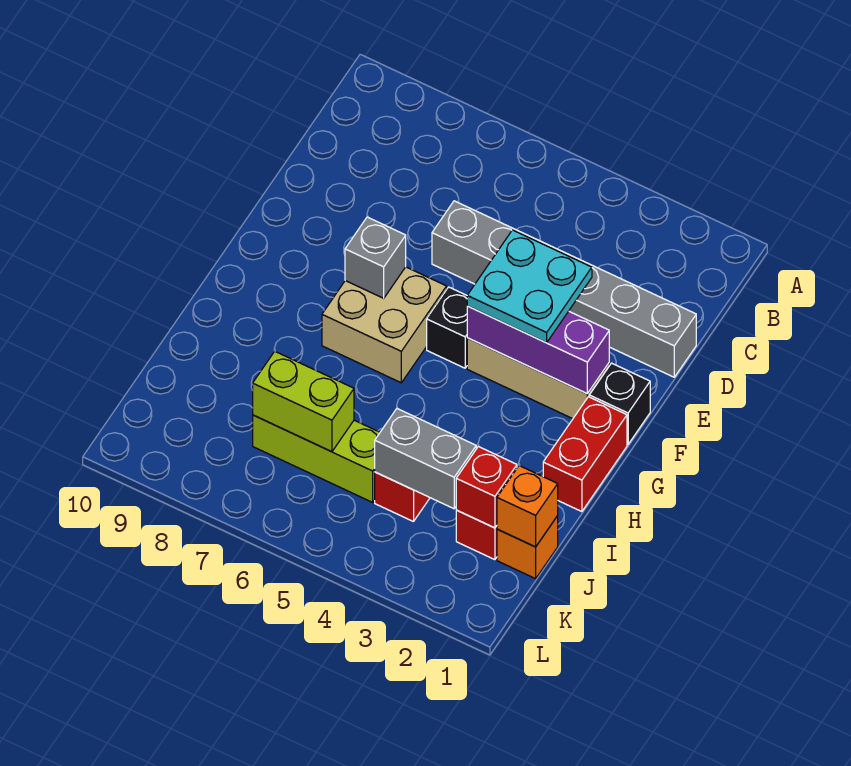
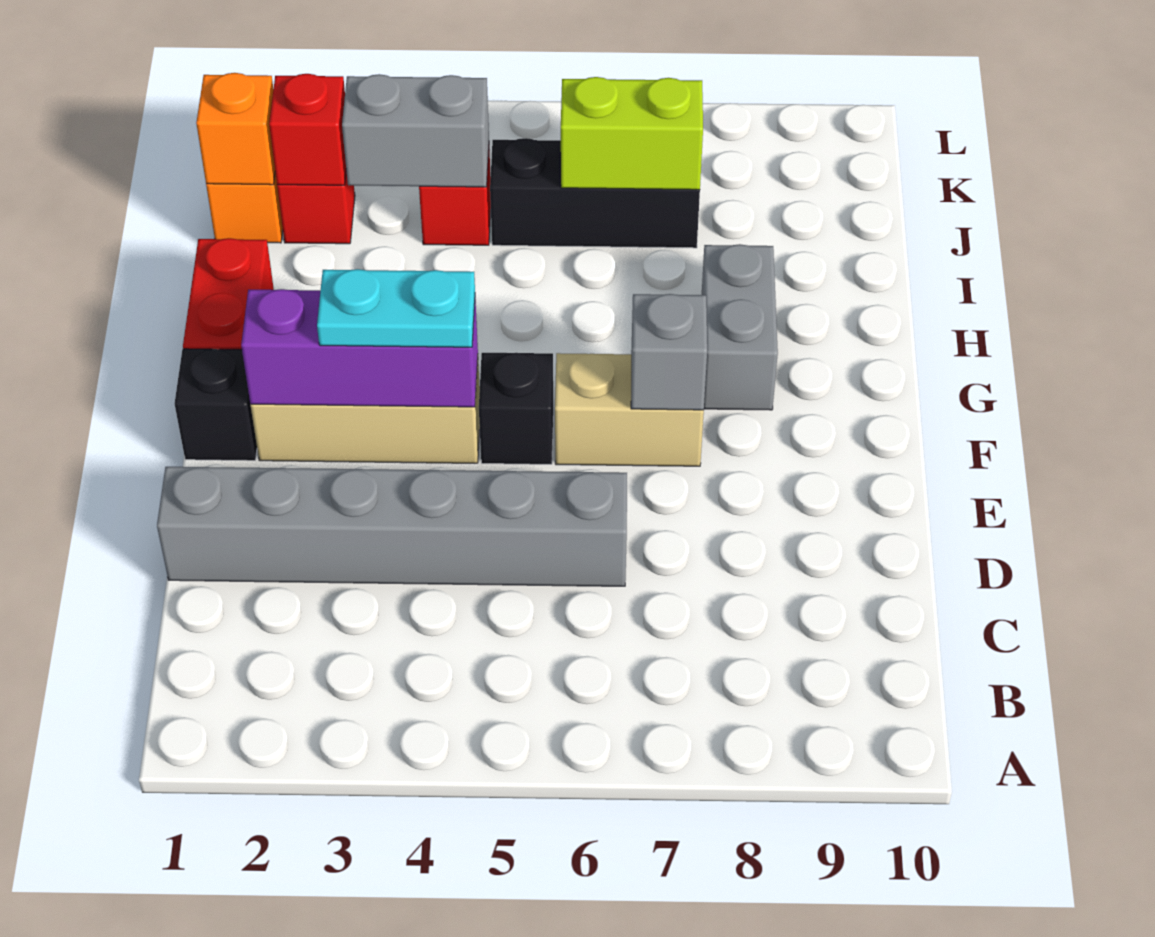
cyan 2x2 plate [467,230,592,343] -> cyan 1x2 plate [317,269,475,347]
tan 2x2 brick [322,267,447,383] -> tan 1x2 brick [555,353,704,466]
none -> grey 1x2 brick [702,244,778,410]
lime 1x3 brick [253,415,380,502] -> black 1x3 brick [490,138,700,248]

